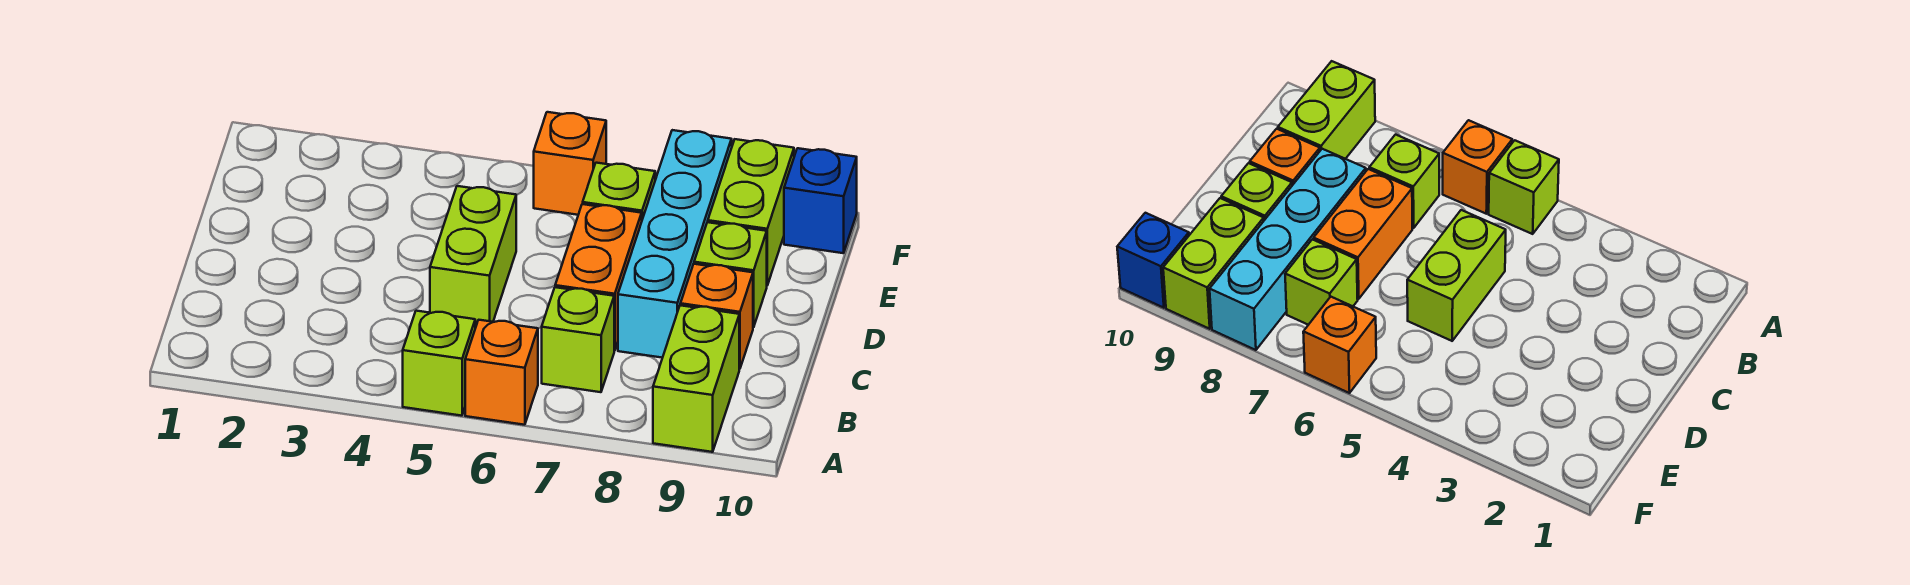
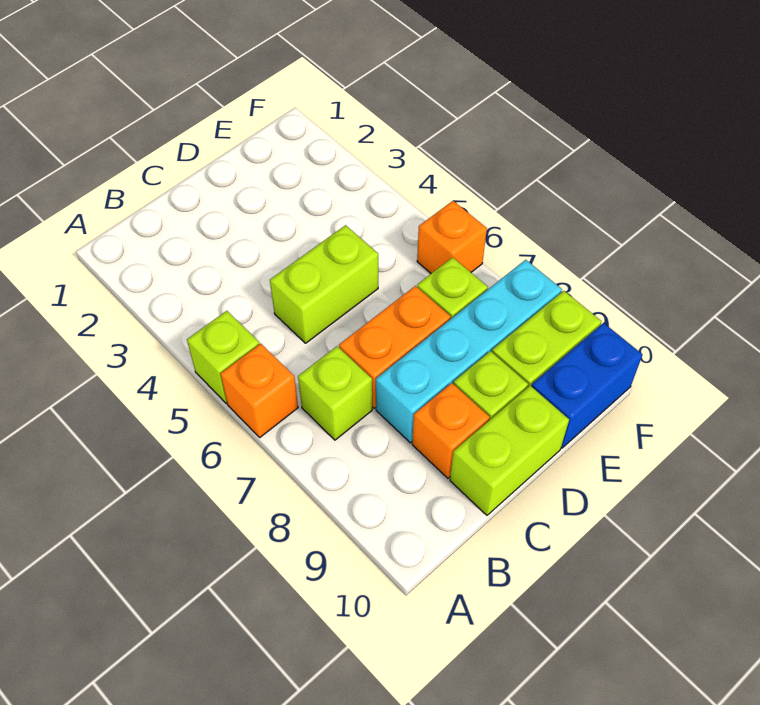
lime 1x2 brick [653,305,739,452] -> lime 1x2 brick moved to [450,386,569,515]
blue 1x1 brick [784,148,857,253] -> blue 1x2 brick [531,323,643,448]

